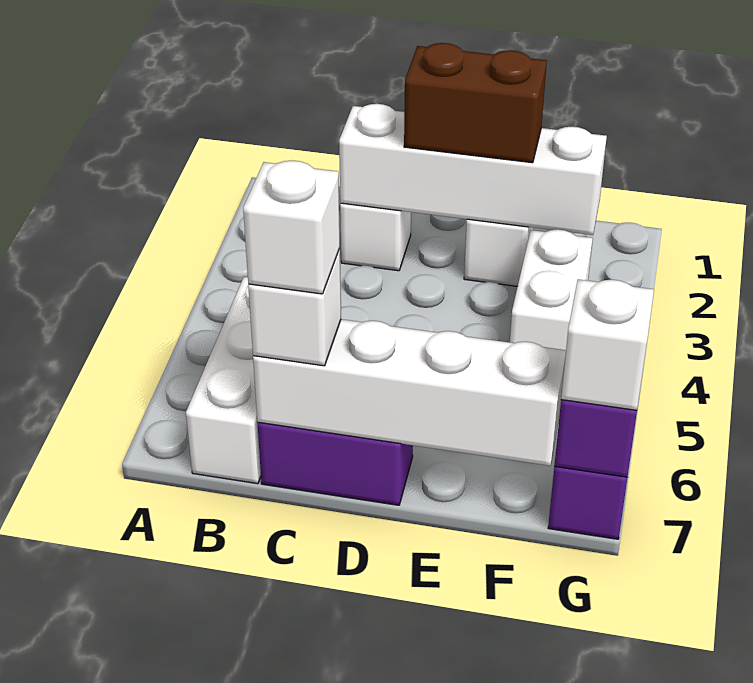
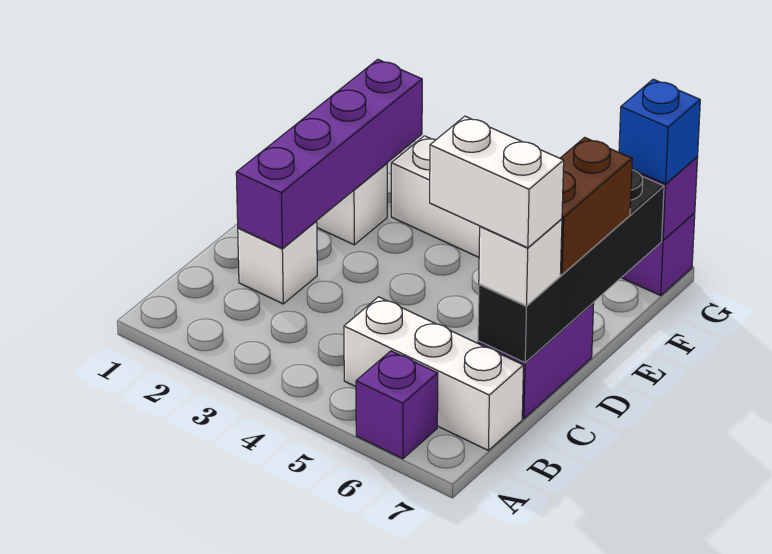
none -> purple 1x1 brick [356,351,438,459]
white 1x4 brick [339,104,607,235] -> purple 1x4 brick [236,59,422,248]
white 1x4 brick [253,319,566,466] -> black 1x4 brick [478,170,664,363]
white 1x1 brick [243,160,340,294] -> white 1x2 brick [430,116,564,248]
brown 1x2 brick [404,43,547,163] -> brown 1x2 brick moved to [560,137,632,275]
white 1x1 brick [561,279,654,410] -> blue 1x1 brick [619,79,700,184]

